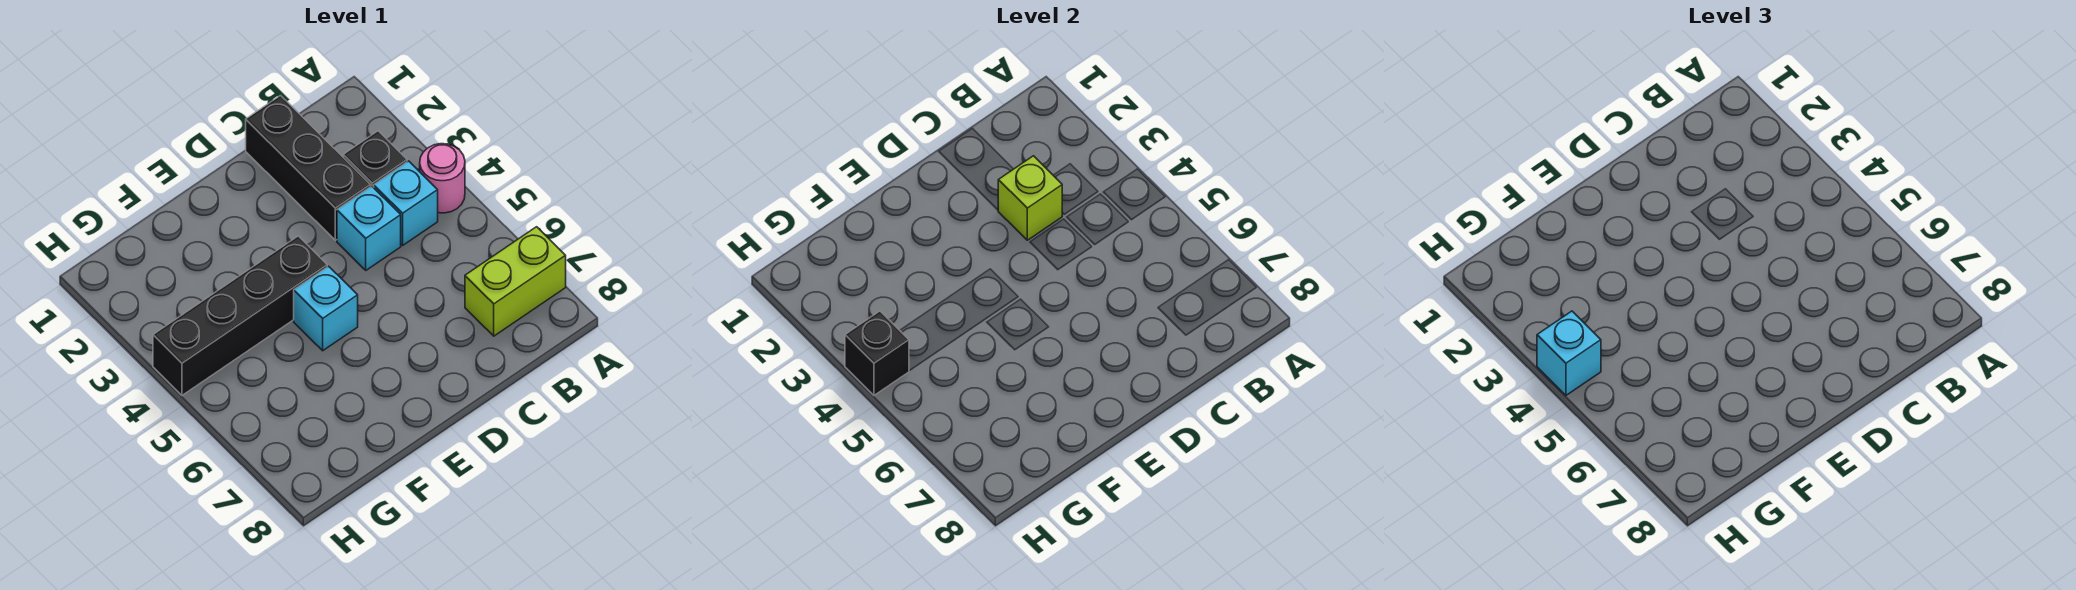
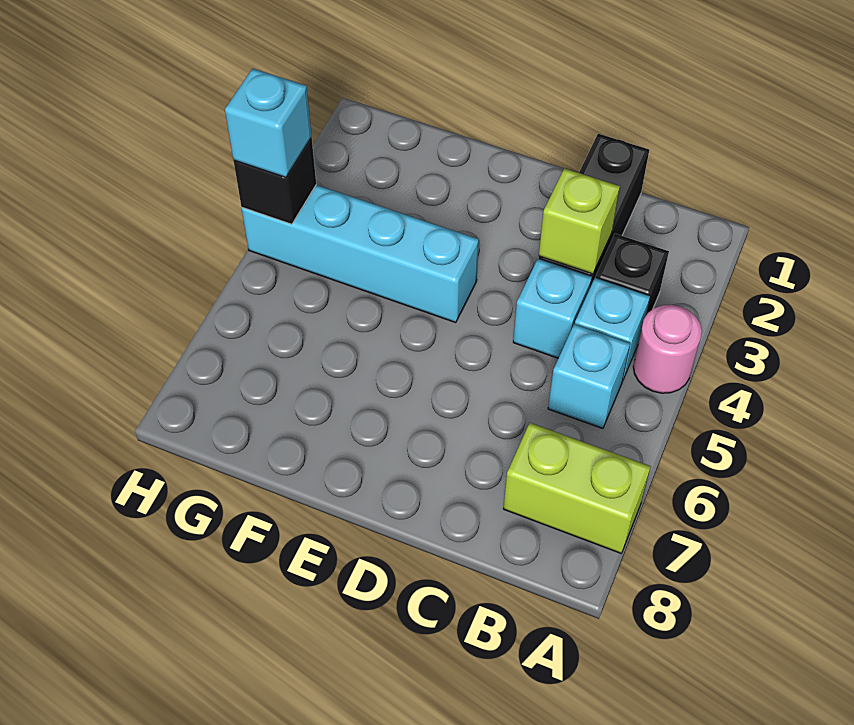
black 1x4 brick [153,236,327,395] -> cyan 1x4 brick [242,185,479,323]
cyan 1x1 brick [294,266,358,351] -> cyan 1x1 brick moved to [548,324,630,429]

